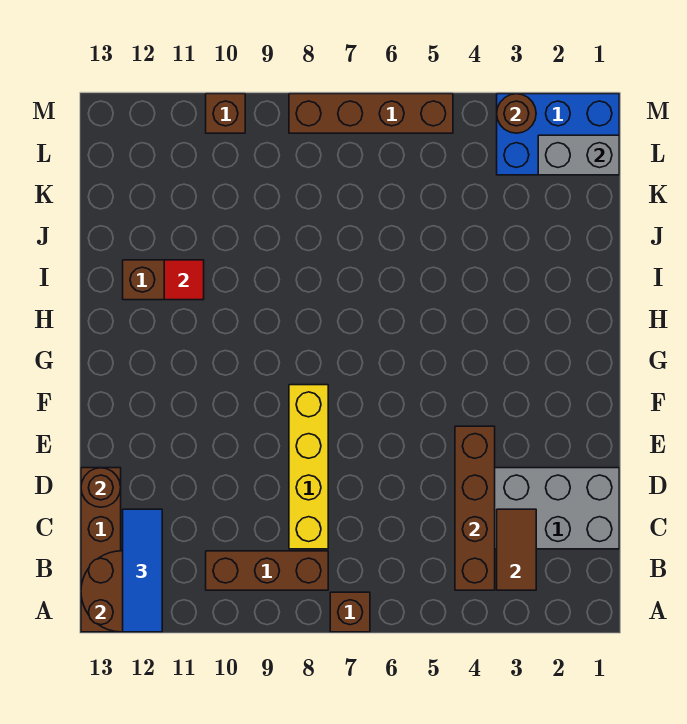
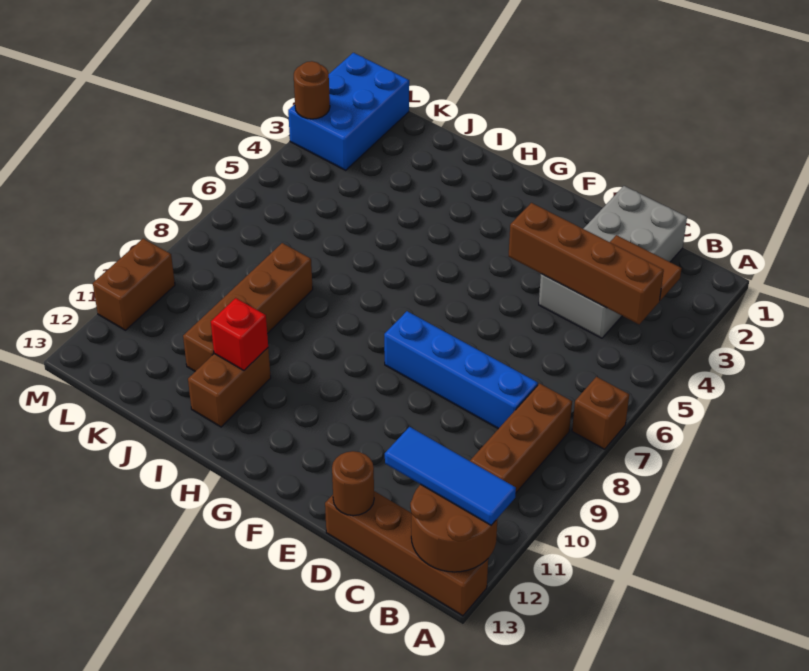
yellow 1x4 brick [289,385,328,549] -> blue 1x4 brick [384,311,538,429]
red 1x1 tile [164,260,204,300] -> red 1x1 brick [211,298,268,370]
grey 1x2 brick [538,135,619,175] -> none
brown 1x4 brick [289,94,453,133] -> brown 1x4 brick moved to [183,243,313,371]
brown 1x1 brick [206,94,245,133] -> brown 1x2 brick [93,239,175,330]

